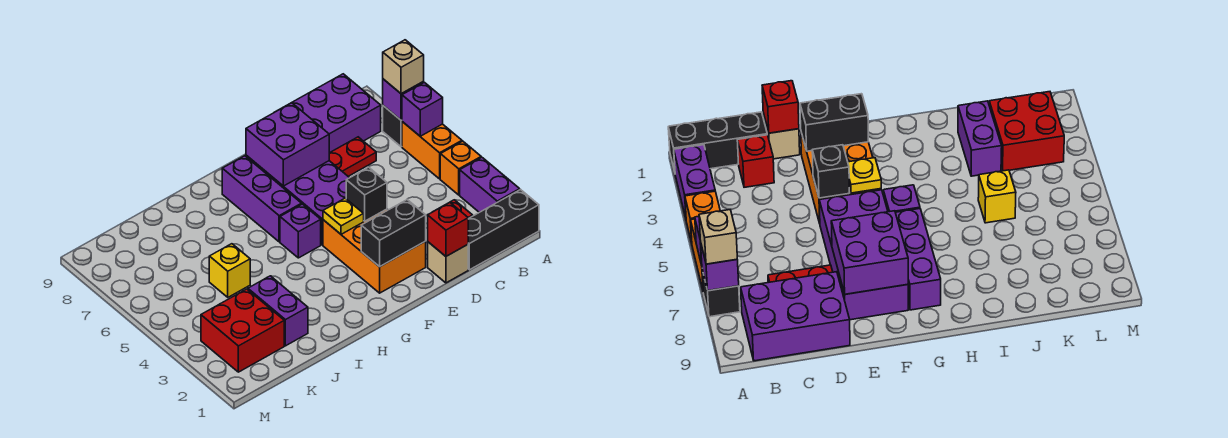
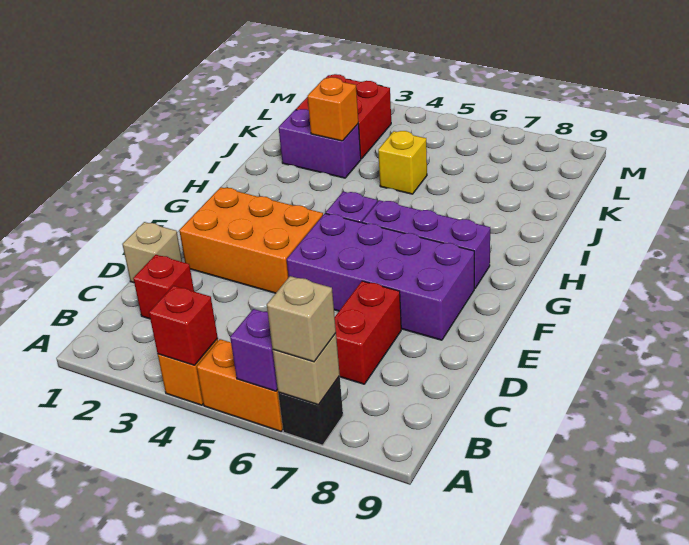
black 1x3 brick [468,190,539,270] -> none
purple 1x2 brick [460,157,520,212] -> none
purple 1x1 brick [383,79,424,120] -> tan 1x1 brick [273,333,340,405]
purple 2x3 brick [292,74,381,153] -> none
red 1x2 plate [329,137,376,177] -> red 1x2 brick [335,281,401,384]
red 1x1 brick [428,203,468,256] -> red 1x1 brick moved to [149,286,218,365]
black 1x2 brick [361,200,426,267] -> none
black 1x1 brick [346,167,387,221] -> none
purple 2x2 brick [246,103,329,186] -> none
yellow 1x1 plate [323,198,364,234] -> none
none -> orange 1x1 brick [308,77,358,141]

